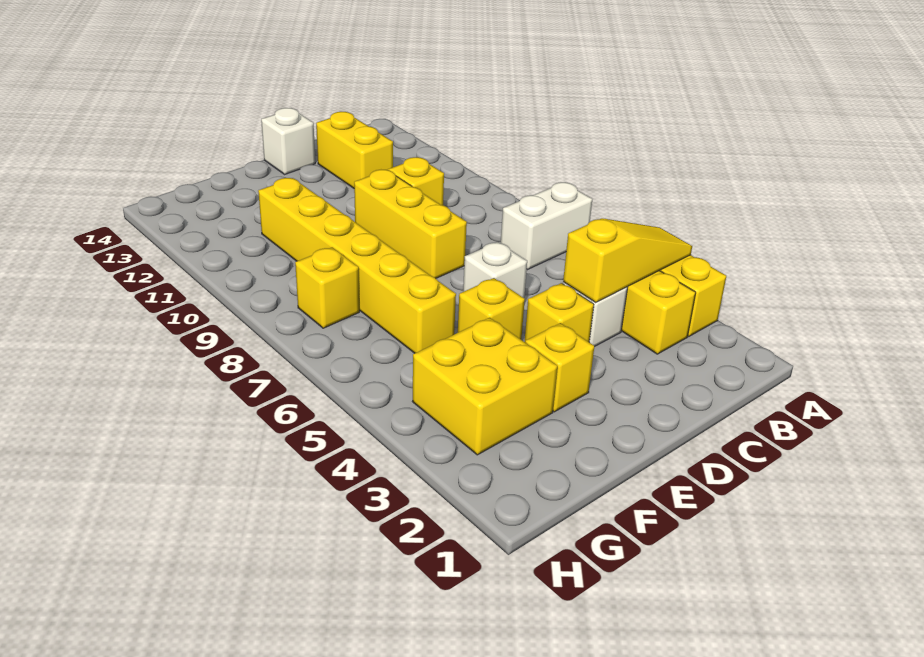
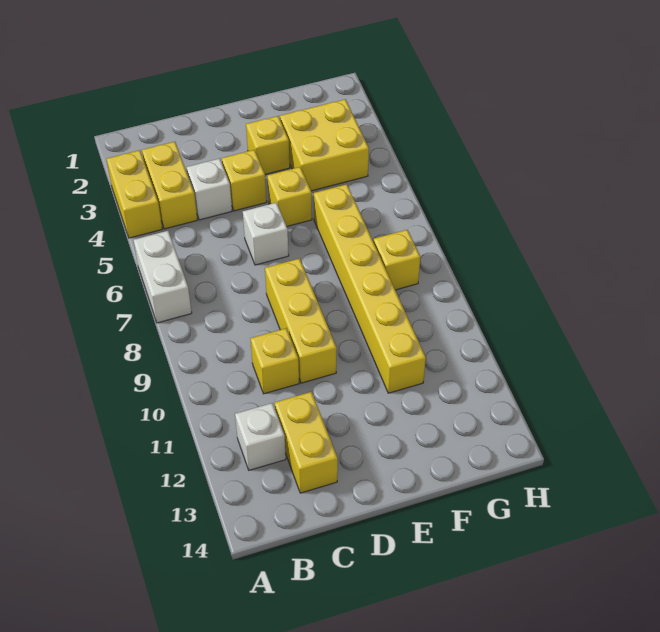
yellow 1x3 slope [563,218,692,302] -> none
white 1x2 brick [501,182,592,269] -> white 1x2 brick turned to [134,231,192,323]
white 1x1 brick [261,108,315,174] -> white 1x1 brick moved to [235,403,286,470]

